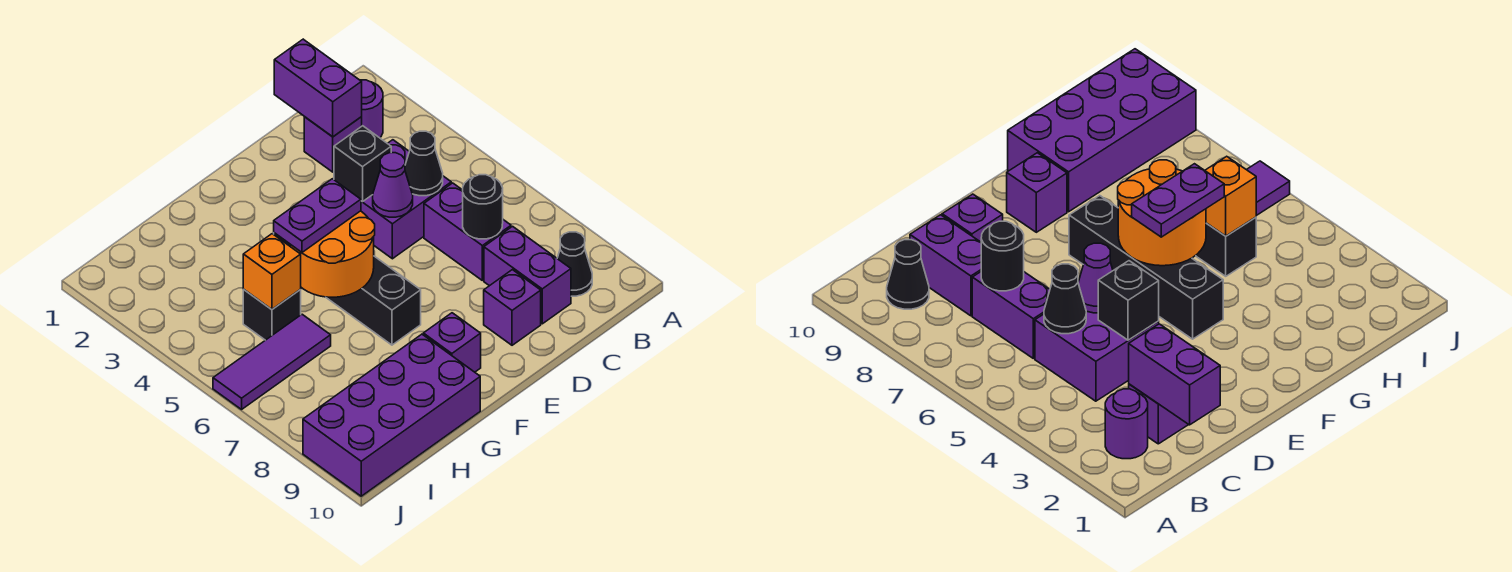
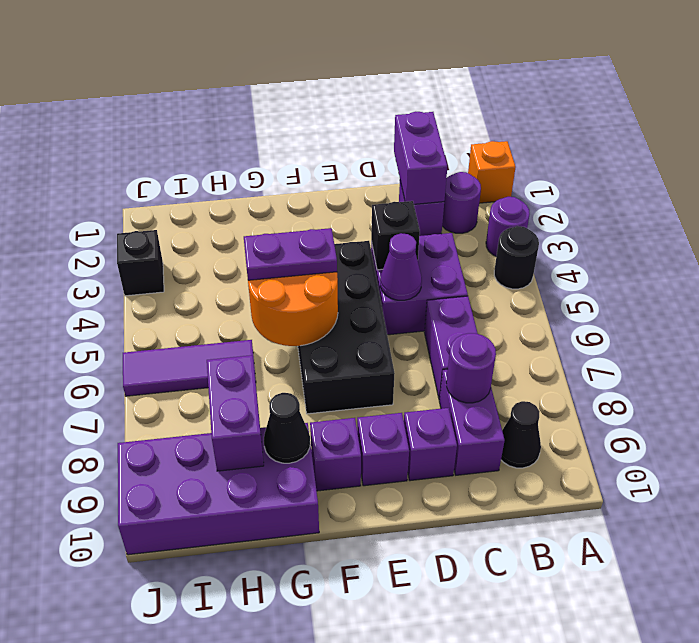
none -> purple 1x1 round brick [486,197,530,256]
black 1x1 cone [405,131,443,196] -> black 1x1 cone moved to [264,393,310,463]
black 1x1 round brick [463,175,503,239] -> black 1x1 round brick moved to [494,226,539,289]
none -> purple 1x1 round brick [446,333,496,403]
none -> purple 1x1 brick [357,413,409,486]
black 1x4 brick [274,233,421,345] -> black 2x4 brick [298,241,395,414]
black 1x1 brick [243,290,301,340] -> black 1x1 brick moved to [117,230,164,296]
orange 1x1 brick [243,234,301,309] -> orange 1x1 brick moved to [468,141,516,203]
none -> purple 1x2 brick [207,355,264,471]

